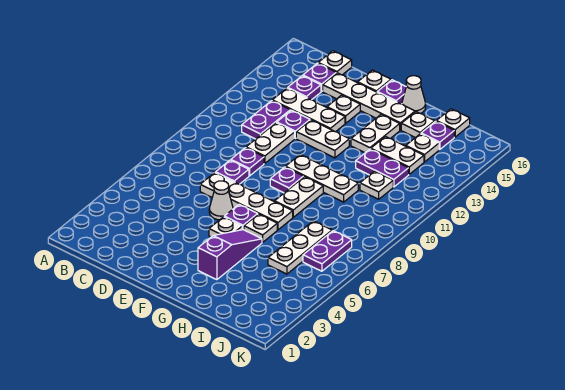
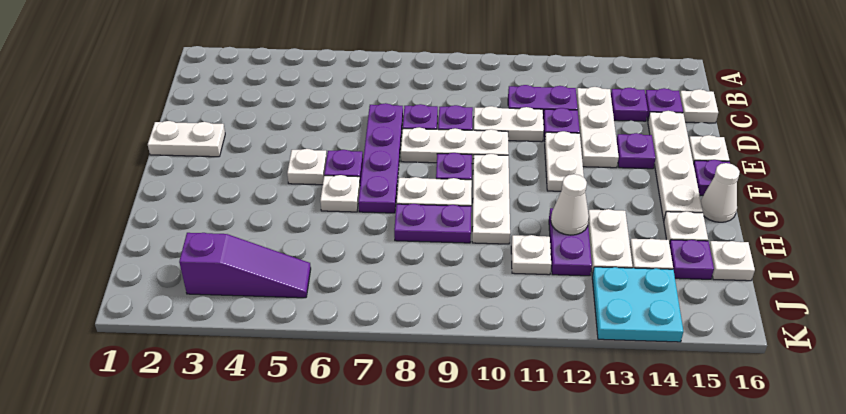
white 1x4 plate [200,173,293,230] -> purple 1x4 plate [358,103,403,213]
white 1x1 cone [209,181,233,220] -> white 1x1 cone moved to [551,174,589,235]
white 1x1 plate [327,95,360,123] -> purple 1x1 plate [617,133,655,169]
purple 1x3 slope [198,230,262,280] -> purple 1x3 slope moved to [179,233,311,298]
white 1x2 plate [351,114,400,153] -> white 1x2 plate moved to [148,121,225,157]
white 1x3 plate [268,221,332,274] -> white 1x3 plate moved to [401,127,509,164]
purple 1x2 plate [303,231,352,271] -> purple 1x2 plate moved to [394,204,471,243]
none -> cyan 2x2 plate [592,267,683,342]

